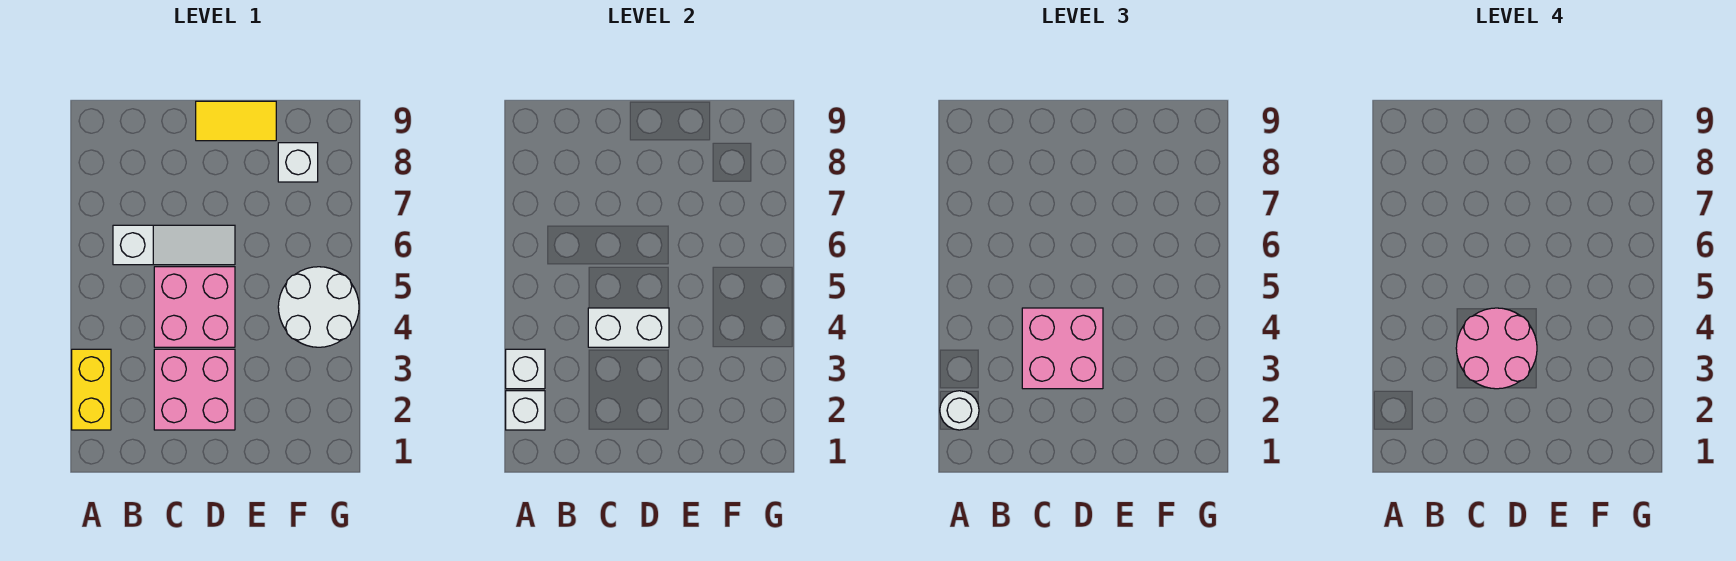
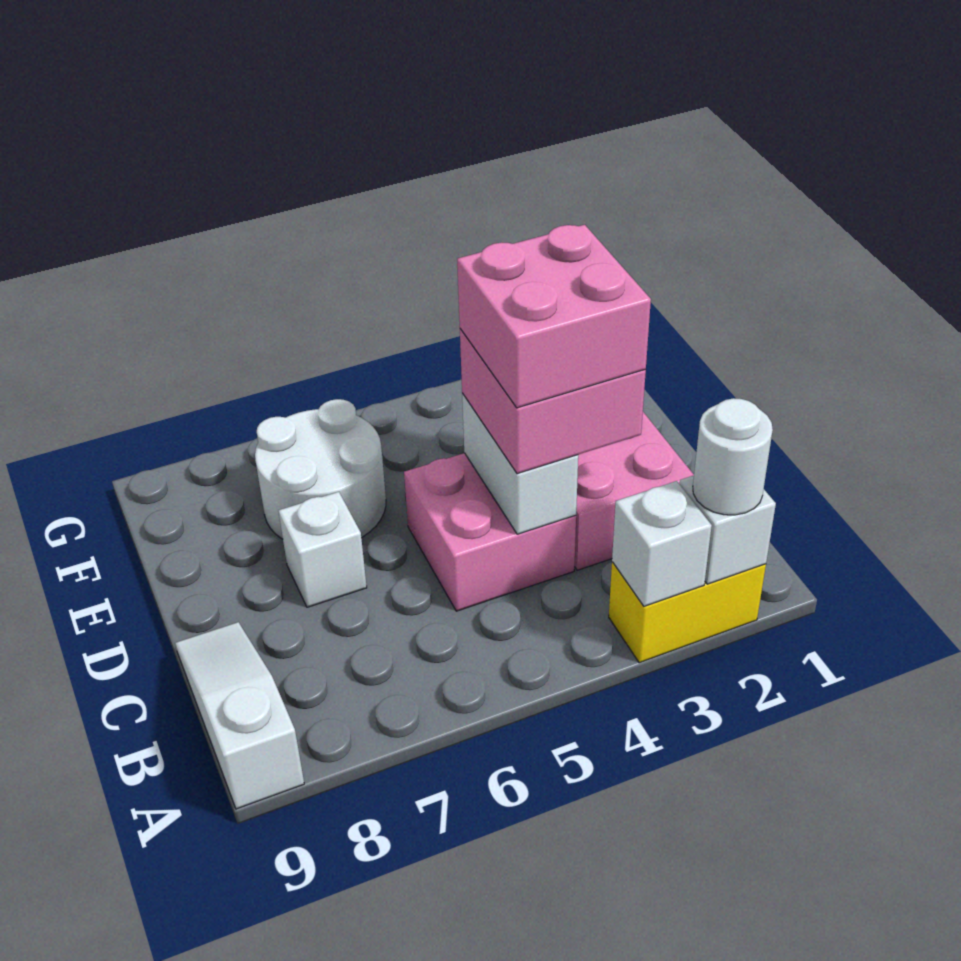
white 1x3 slope [113,225,235,265] -> white 1x3 slope moved to [175,622,304,809]
pink 2x2 round brick [1456,308,1537,389] -> pink 2x2 brick [457,225,651,408]
yellow 1x2 tile [196,101,276,141] -> none
white 2x2 round brick [278,267,359,347] -> white 2x2 round brick moved to [255,399,386,539]
white 1x1 brick [278,143,318,182] -> white 1x1 brick moved to [278,492,367,607]

